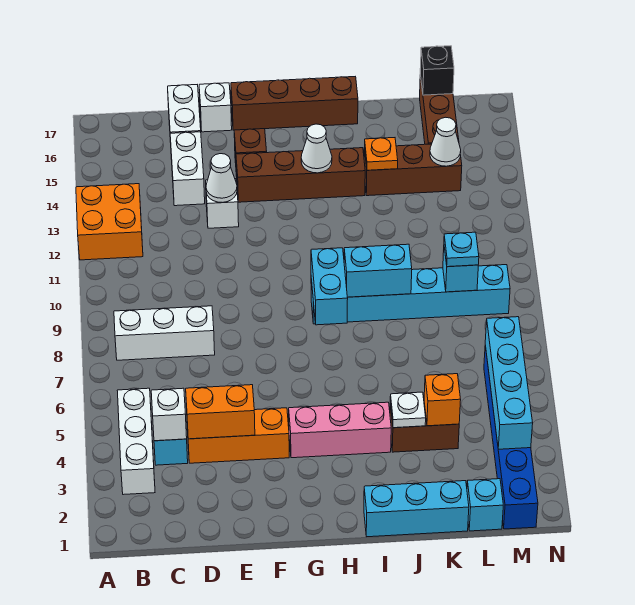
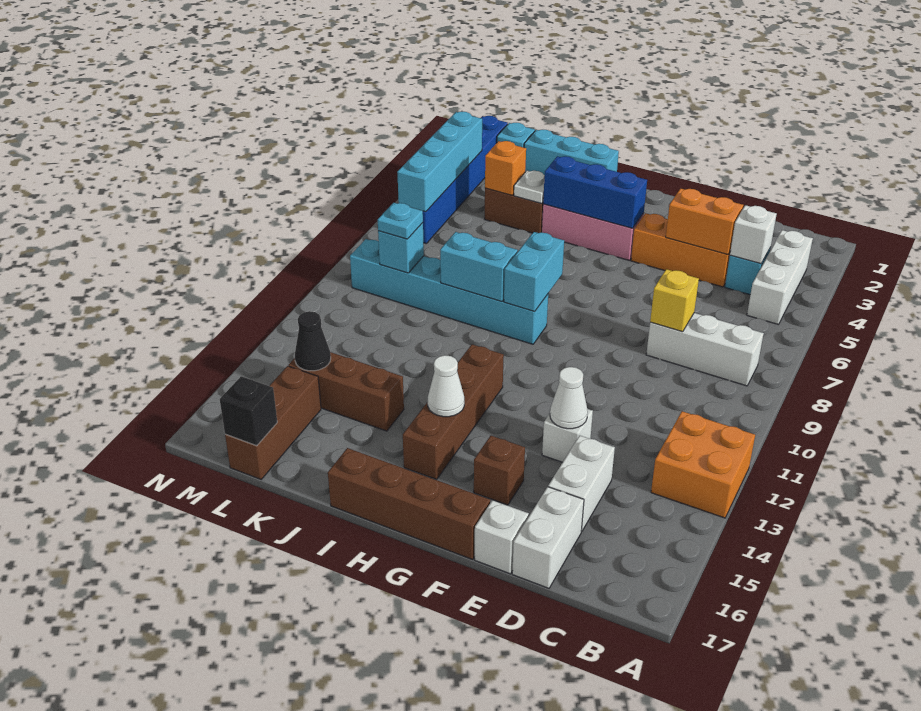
none -> yellow 1x1 brick [650,269,699,332]
brown 1x4 brick [236,148,365,202] -> brown 1x4 brick turned to [403,344,504,479]
none -> blue 1x3 brick [543,156,647,228]
orange 1x1 plate [365,138,398,170] -> none
white 1x1 cone [430,117,461,166] -> black 1x1 cone [295,311,331,371]

